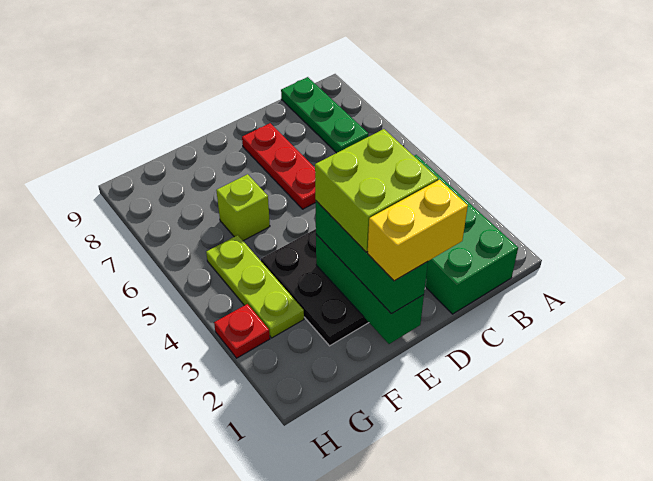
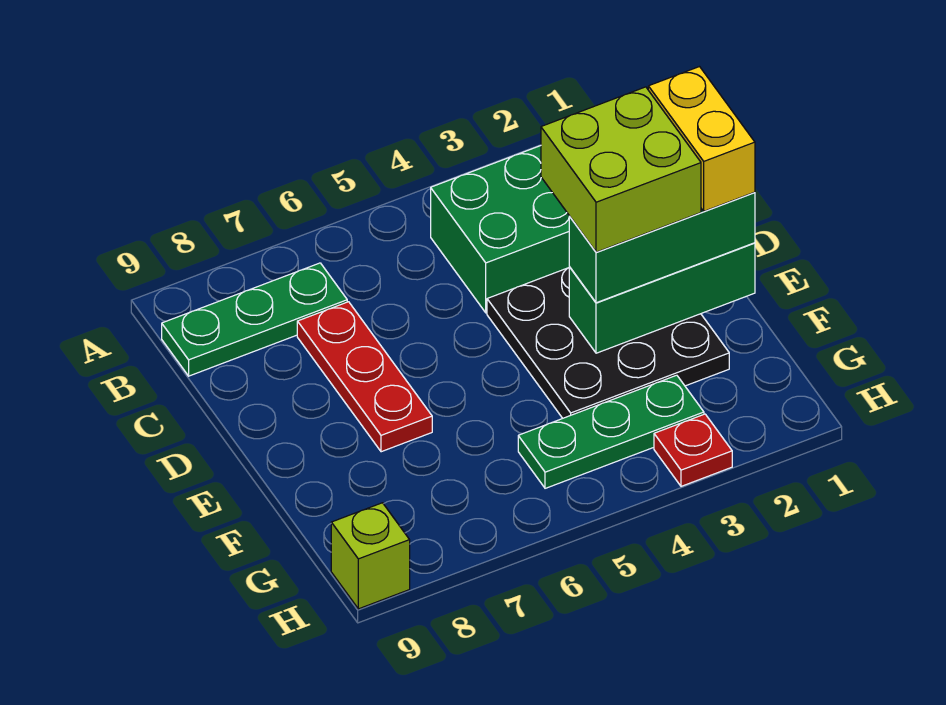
red 1x3 plate [242,123,316,209] -> red 1x3 plate turned to [297,302,432,452]
lime 1x1 brick [216,174,270,241] -> lime 1x1 brick moved to [331,503,410,609]
lime 1x3 plate [206,235,304,338] -> green 1x3 plate [518,375,704,488]

